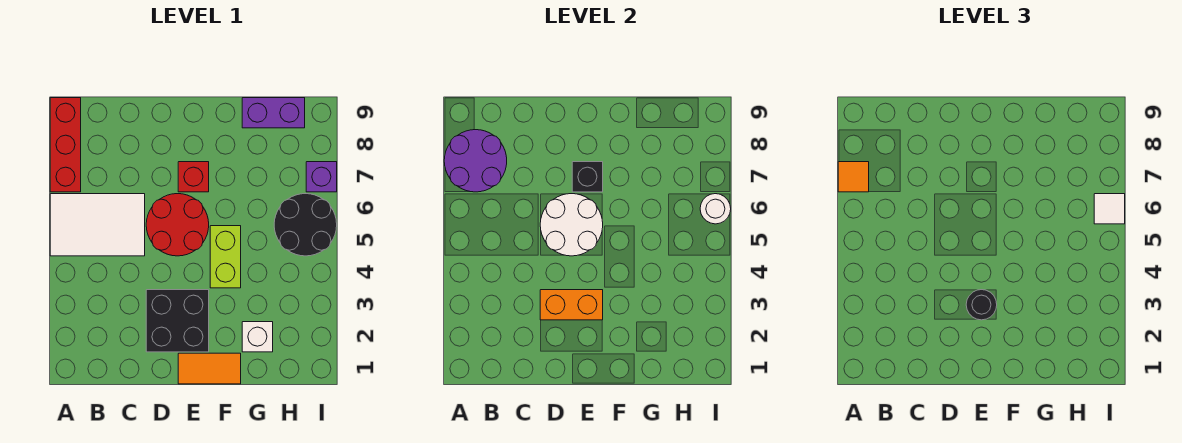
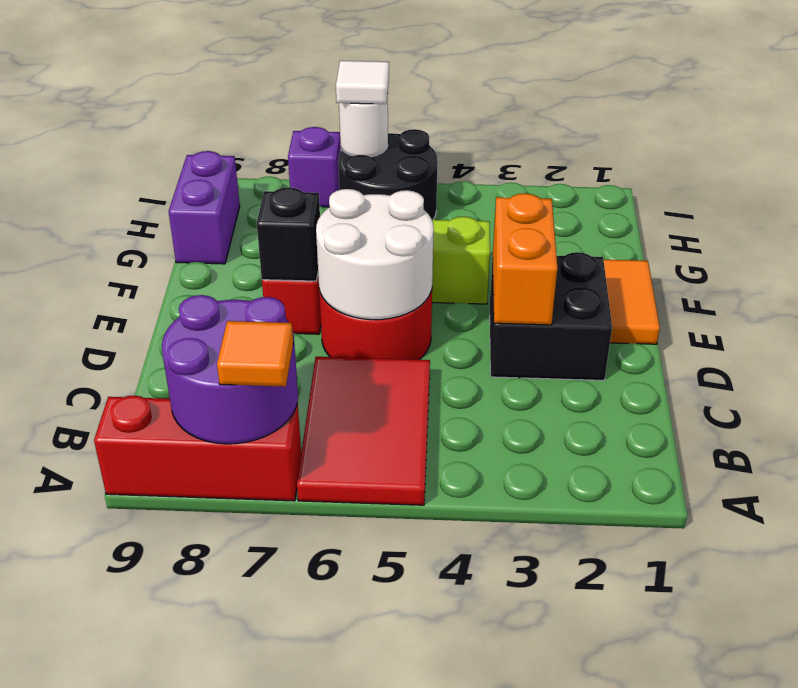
white 2x3 tile [50,194,145,256] -> red 2x3 tile [297,357,430,505]
black 1x1 round brick [966,290,997,320] -> none
white 1x1 brick [242,322,273,352] -> none

